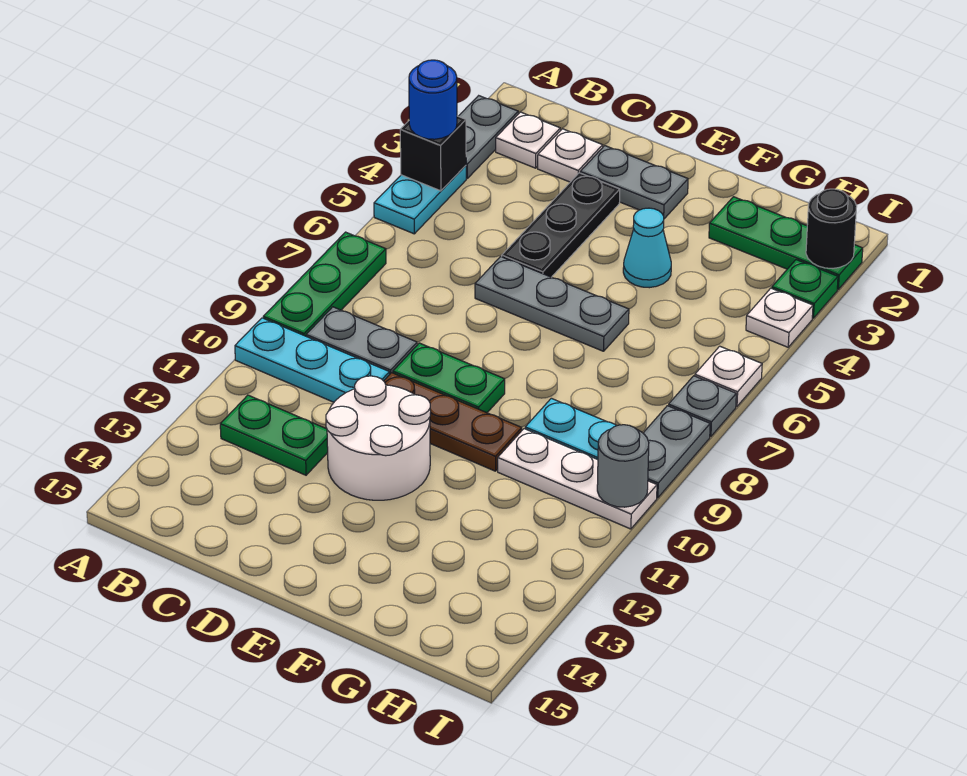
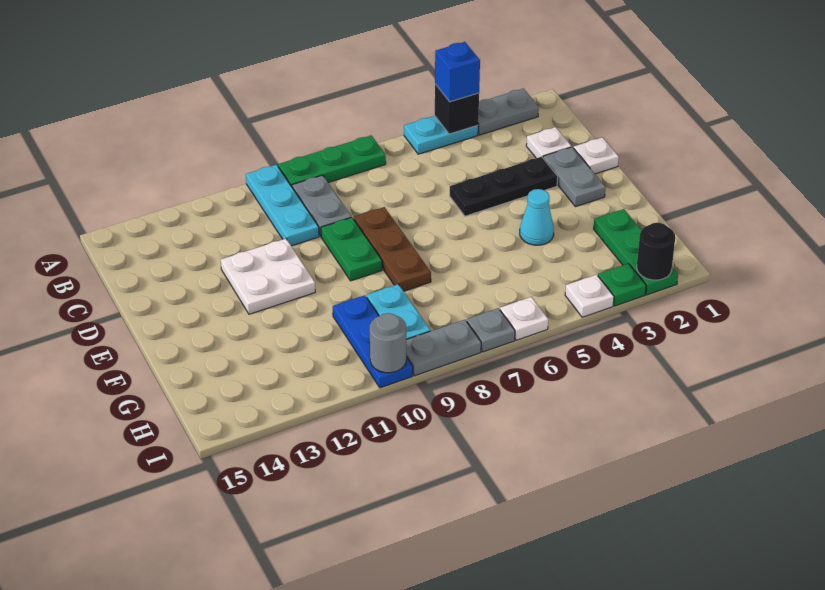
blue 1x1 round brick [409,60,457,139] -> blue 1x1 brick [435,42,480,102]
white 1x1 plate [496,112,560,168] -> white 1x1 plate moved to [574,137,619,174]
green 1x2 plate [220,395,328,475] -> none
grey 1x3 plate [475,257,629,351] -> none
brown 1x3 plate [384,373,522,471] -> brown 1x3 plate moved to [354,207,431,291]
white 2x2 round brick [326,376,431,500] -> white 2x2 plate [221,239,315,314]
white 1x3 plate [498,429,657,529] -> blue 1x3 plate [333,295,413,388]

